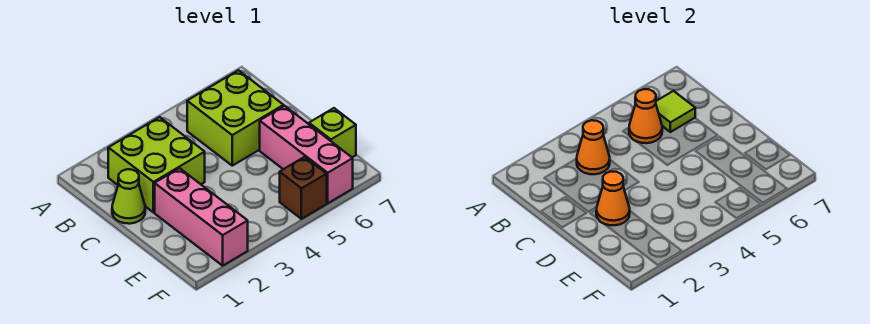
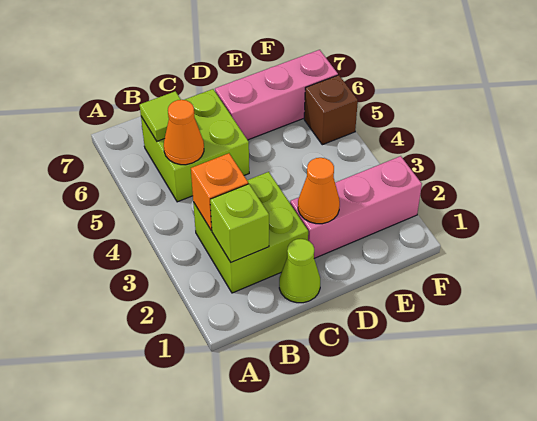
orange 1x1 cone [577,120,610,174] -> orange 1x1 brick [191,153,248,230]
lime 1x1 brick [309,108,356,157] -> lime 1x1 brick moved to [210,184,269,262]

